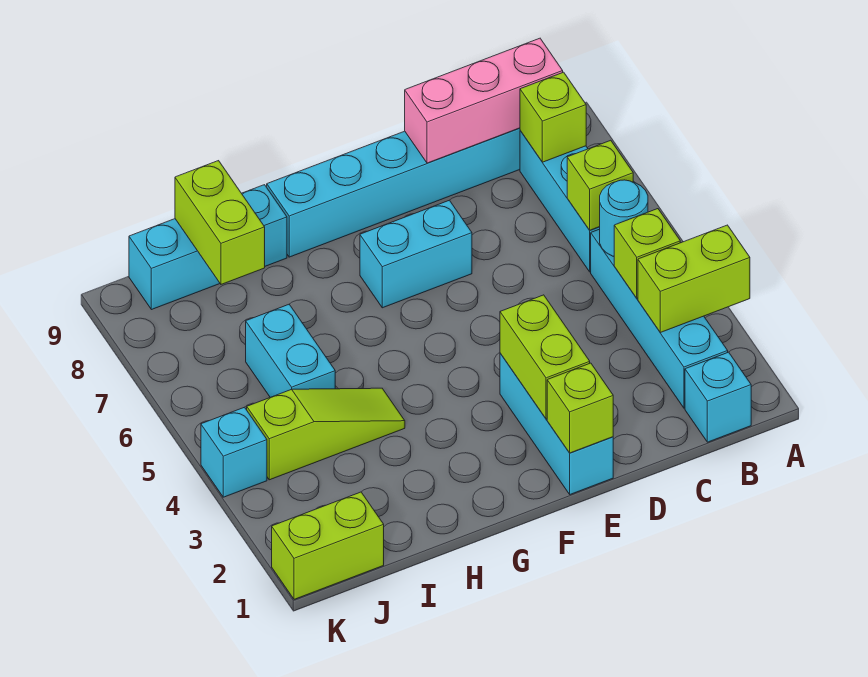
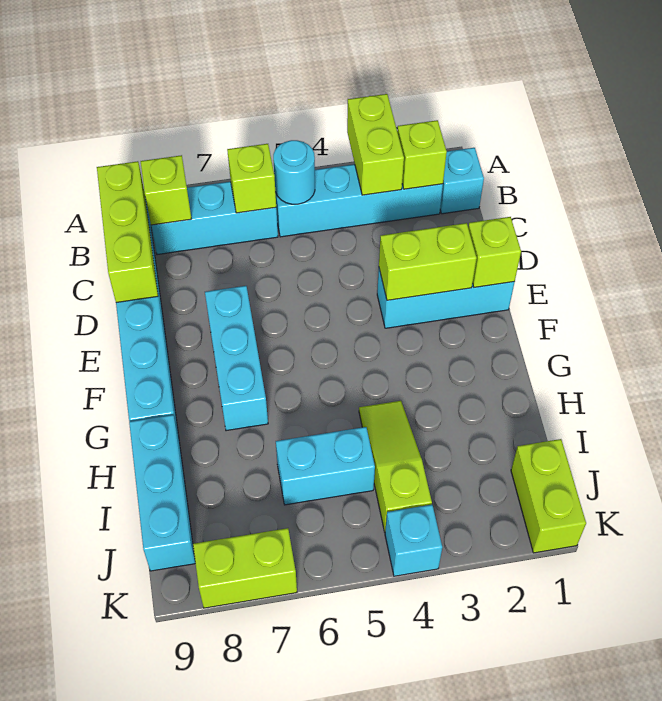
lime 1x1 brick [614,209,680,298] -> lime 1x1 brick moved to [397,120,447,189]
pink 1x3 brick [405,38,563,163] -> lime 1x3 brick [97,161,158,303]
cyan 1x2 brick [360,200,472,308] -> cyan 1x3 brick [205,286,268,431]
lime 1x2 brick [175,161,265,284] -> lime 1x2 brick moved to [193,528,297,608]

